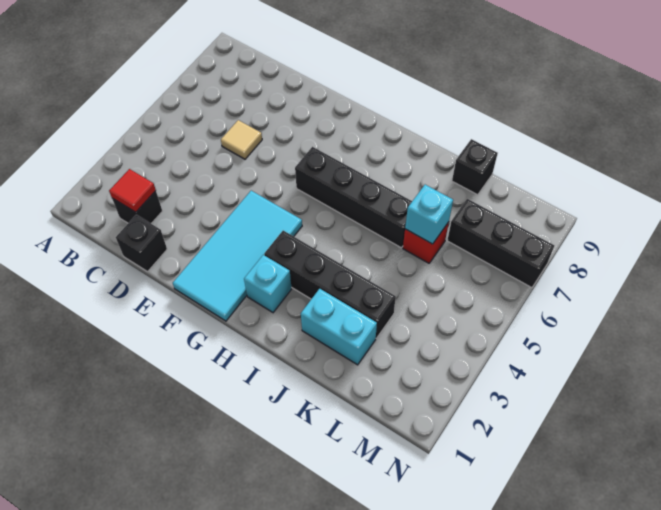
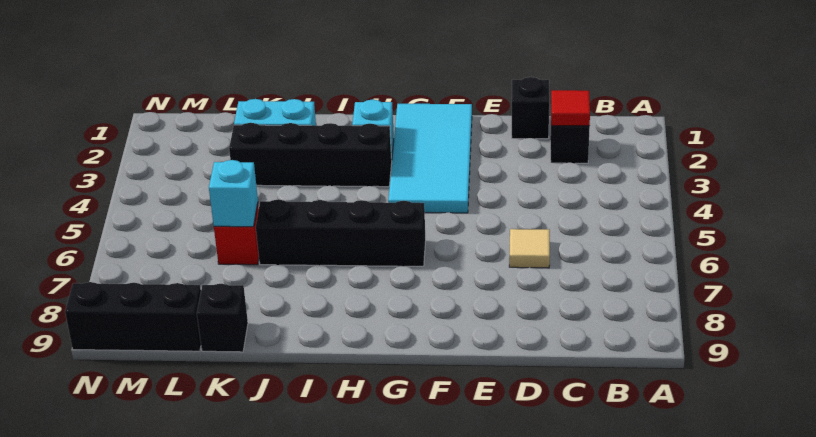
black 1x3 brick [447,199,554,288] -> black 1x3 brick moved to [65,282,201,351]

